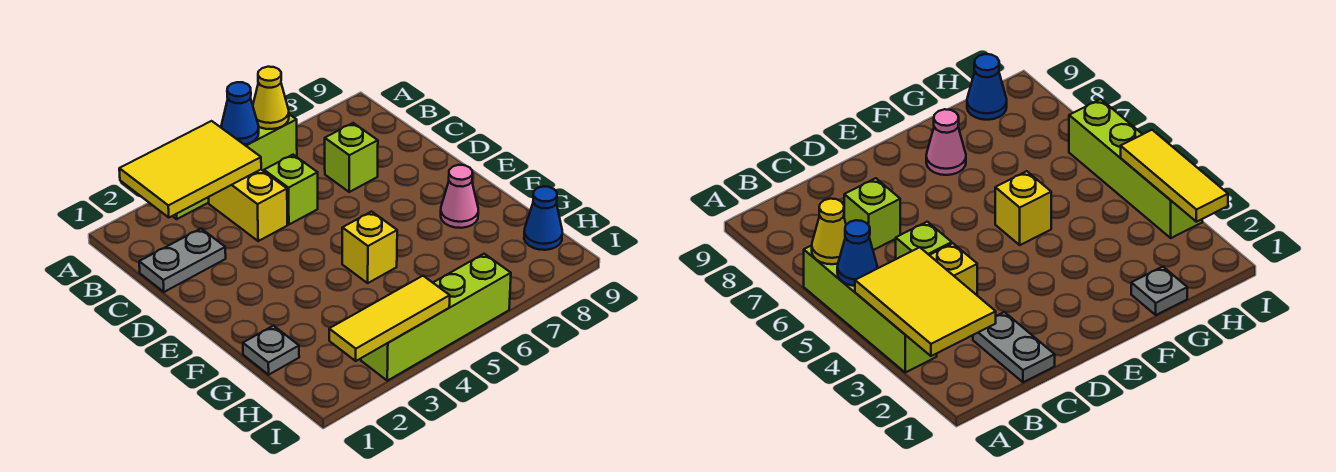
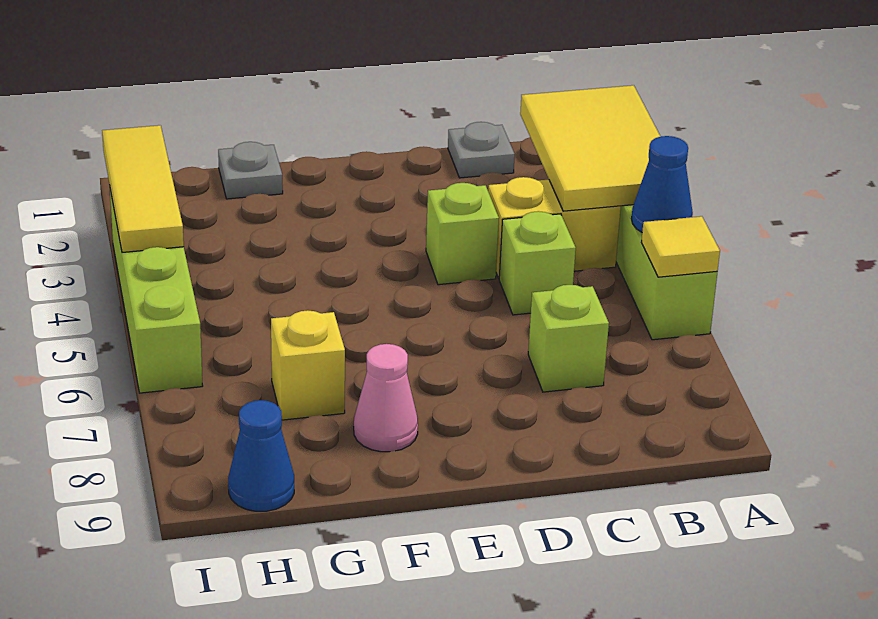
yellow 1x1 cone [253,67,289,129] -> yellow 1x1 tile [641,216,720,277]
grey 1x2 plate [139,229,226,292] -> grey 1x1 plate [448,122,515,178]
none -> lime 1x1 brick [426,183,499,285]
yellow 1x1 brick [342,212,397,283] -> yellow 1x1 brick moved to [271,310,345,420]

